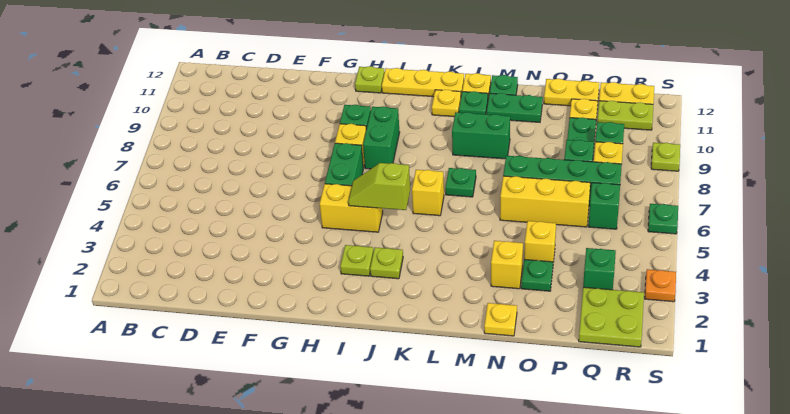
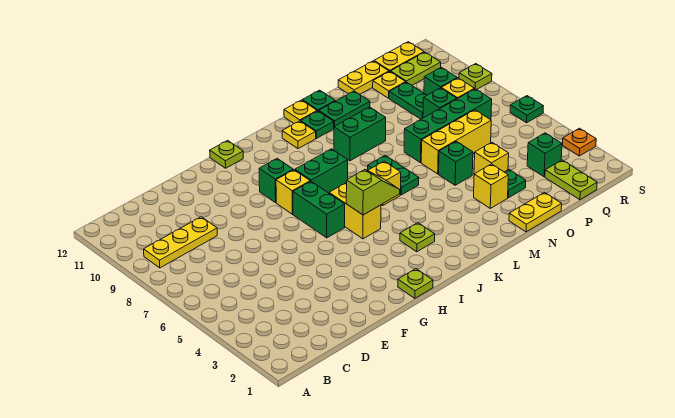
yellow 1x2 brick [320,184,383,232] -> yellow 1x2 brick turned to [329,183,381,239]
lime 1x1 plate [340,245,373,276] -> lime 1x1 plate moved to [398,269,433,298]
lime 1x2 slope [348,163,410,210] -> lime 1x2 slope turned to [346,170,400,215]
green 1x2 brick [363,106,400,169] -> green 1x2 brick turned to [295,149,348,193]
yellow 1x3 plate [382,68,464,97] -> yellow 1x3 plate moved to [144,217,217,268]
green 1x1 plate [445,168,476,197] -> green 1x2 plate [368,155,419,195]
yellow 1x1 plate [484,303,517,336] -> yellow 1x2 plate [509,193,562,232]
lime 2x2 plate [579,287,644,347] -> lime 1x2 plate [545,160,597,200]
green 1x1 brick [588,183,620,229] -> green 1x1 brick moved to [439,141,473,185]

